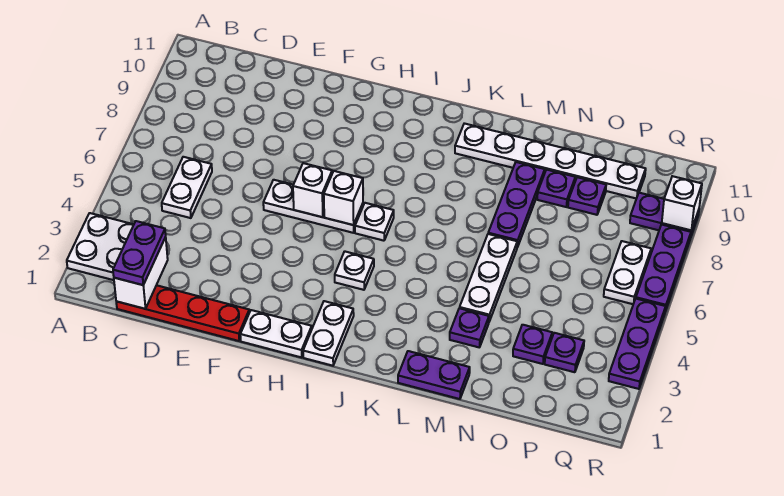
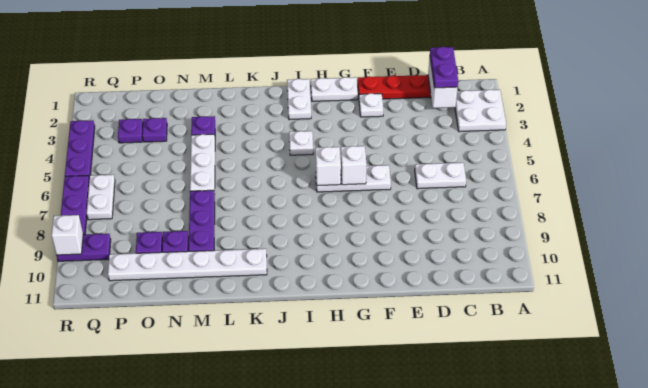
white 1x2 plate [162,157,212,218] -> white 1x2 plate turned to [415,163,466,189]
white 1x1 plate [355,203,394,241] -> white 1x1 plate moved to [359,93,383,117]
purple 1x2 plate [398,351,470,399] -> none

